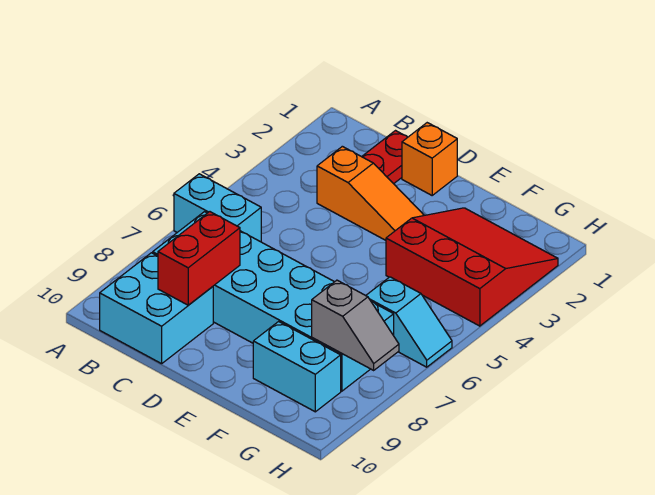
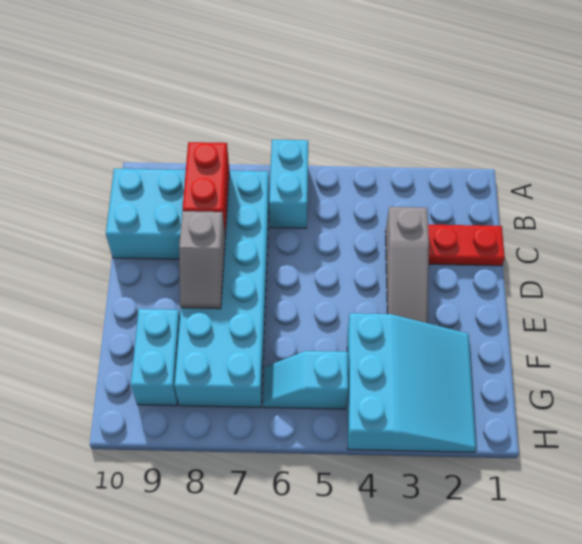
orange 1x3 slope [317,146,424,240] -> grey 1x3 slope [385,207,429,323]
red 1x2 brick [158,212,240,305] -> red 1x2 brick turned to [182,142,229,234]
orange 1x1 brick [402,123,457,195] -> none
red 3x3 slope [386,208,558,326] -> cyan 3x3 slope [347,313,476,452]
cyan 1x2 slope [366,277,452,367] -> cyan 1x2 slope turned to [263,351,348,409]
grey 1x2 slope [312,280,399,370] -> grey 1x2 slope moved to [179,211,225,309]

